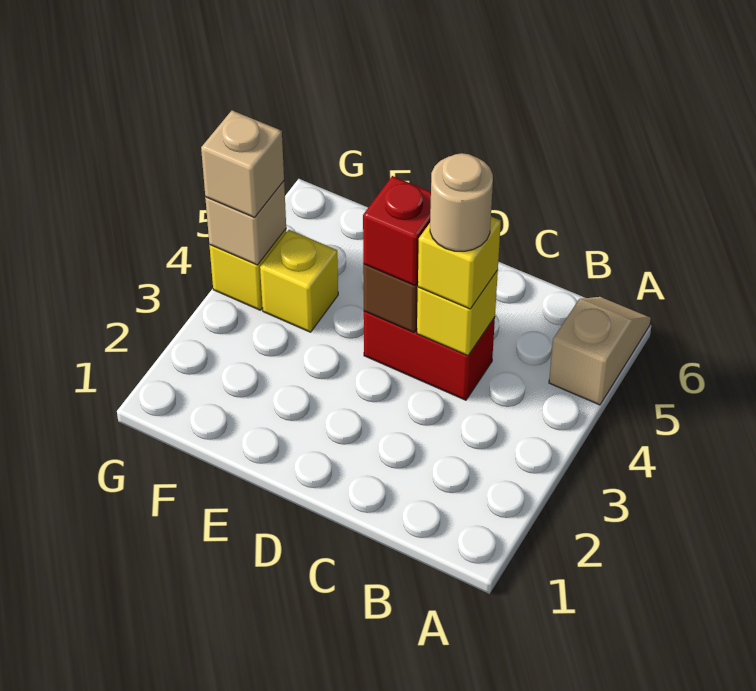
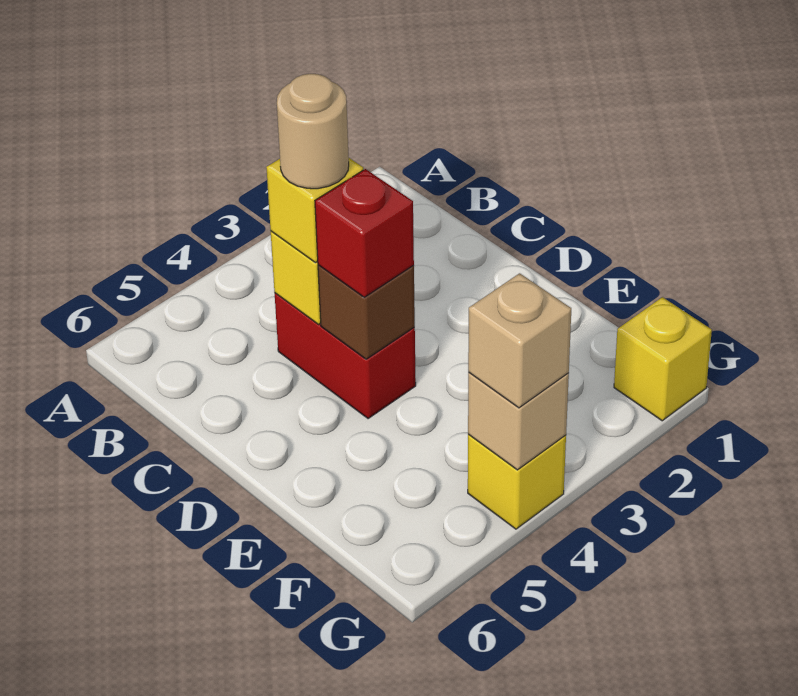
tan 1x2 slope [549,297,651,405] -> none
yellow 1x1 brick [260,230,338,332] -> yellow 1x1 brick moved to [614,297,712,421]

